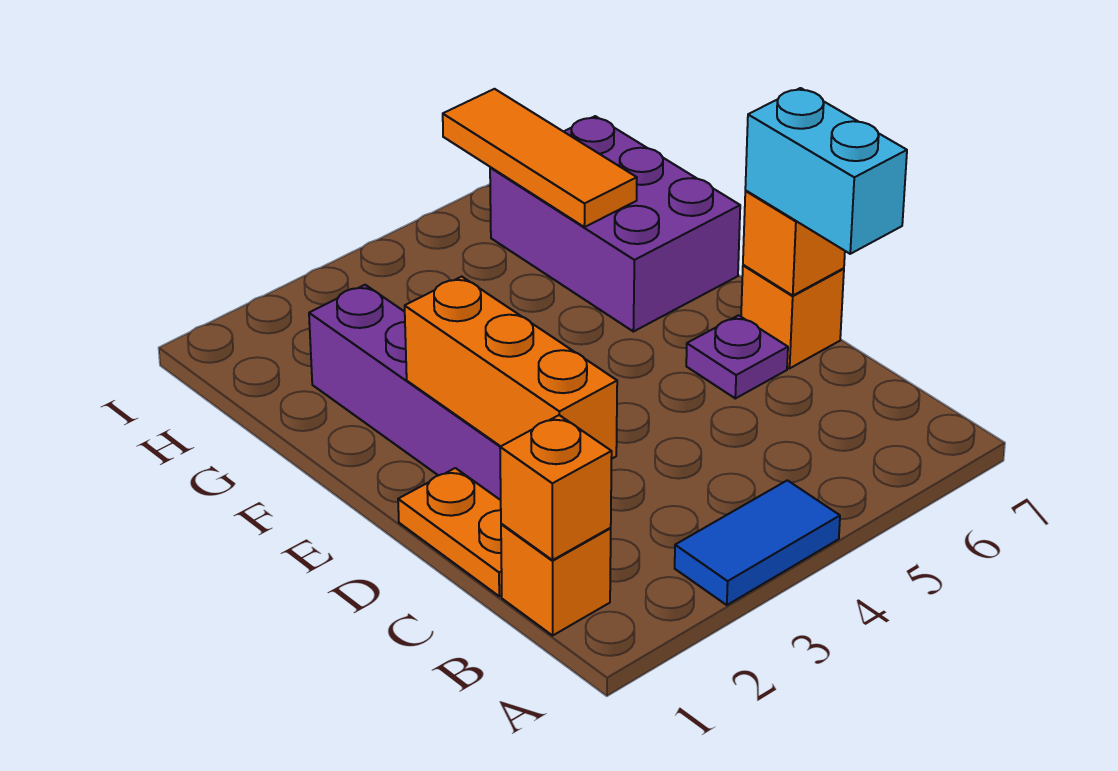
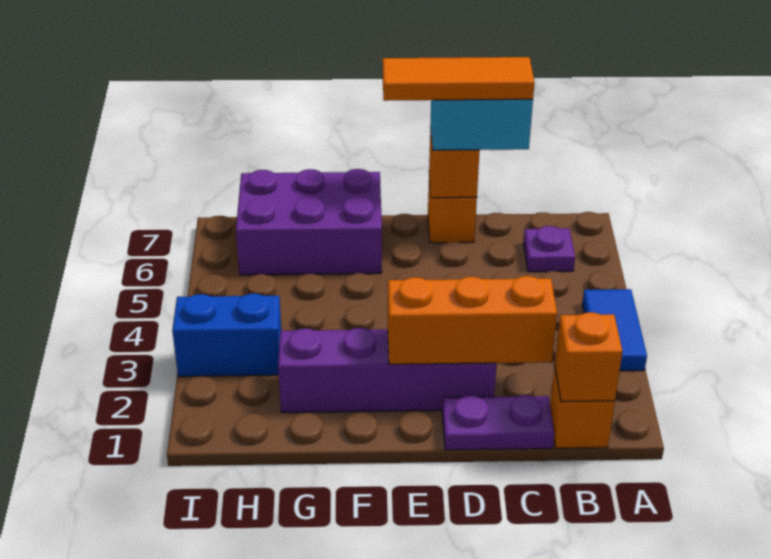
orange 1x2 plate [398,468,502,596] -> purple 1x2 plate [442,395,554,450]
purple 1x1 plate [686,315,788,398] -> purple 1x1 plate moved to [524,226,575,272]
orange 1x3 tile [443,89,637,227] -> orange 1x3 tile moved to [383,57,534,101]
none -> blue 1x2 brick [172,294,281,376]

